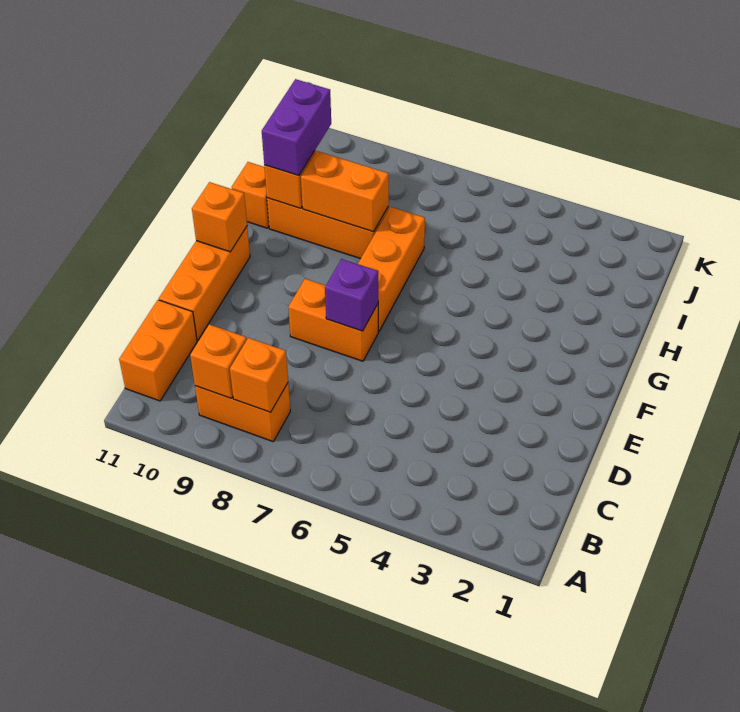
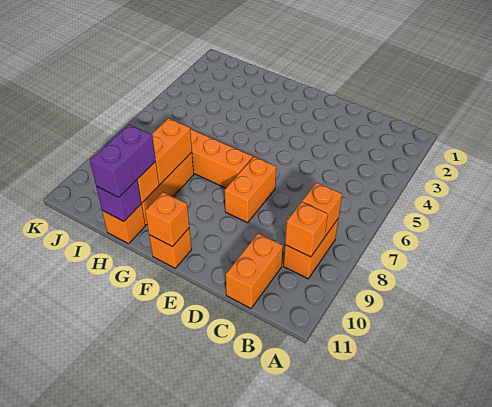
orange 1x2 brick [119,300,197,401] -> orange 1x2 brick turned to [226,233,283,308]
orange 1x3 brick [159,227,250,340] -> orange 1x1 brick [149,228,192,268]
purple 1x1 brick [325,259,378,331] -> purple 1x1 brick moved to [96,180,142,222]
purple 1x2 brick [262,79,331,176] -> purple 1x2 brick turned to [90,125,156,197]

